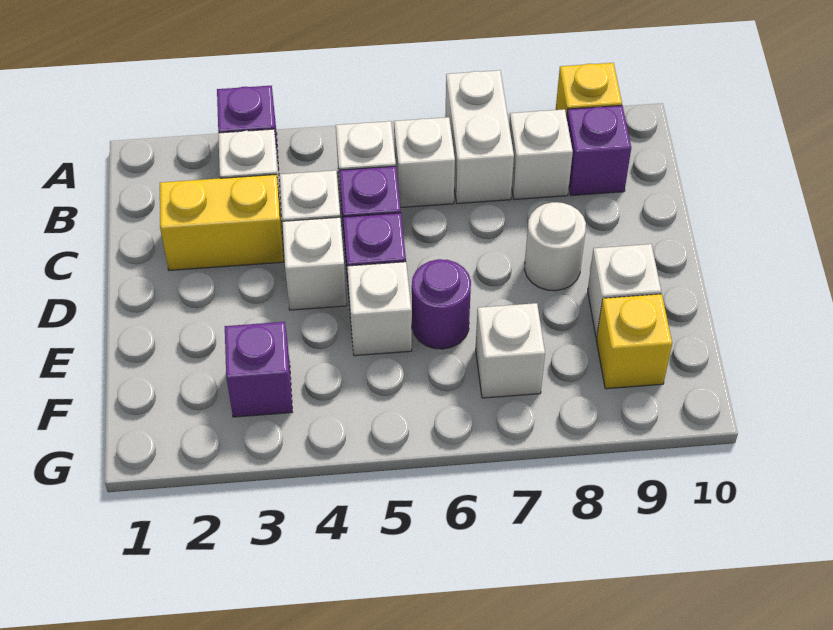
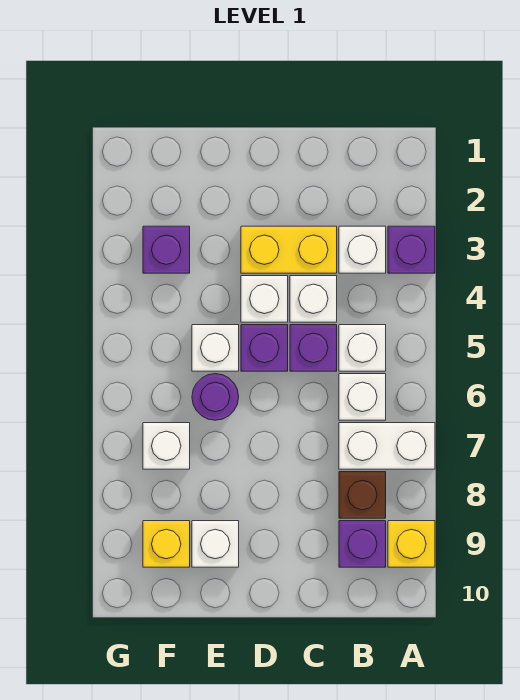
white 1x1 brick [509,109,573,200] -> brown 1x1 brick [339,472,386,518]
yellow 1x2 brick [160,174,284,270] -> yellow 1x2 brick turned to [241,226,337,273]
white 1x1 round brick [524,202,586,291] -> none

